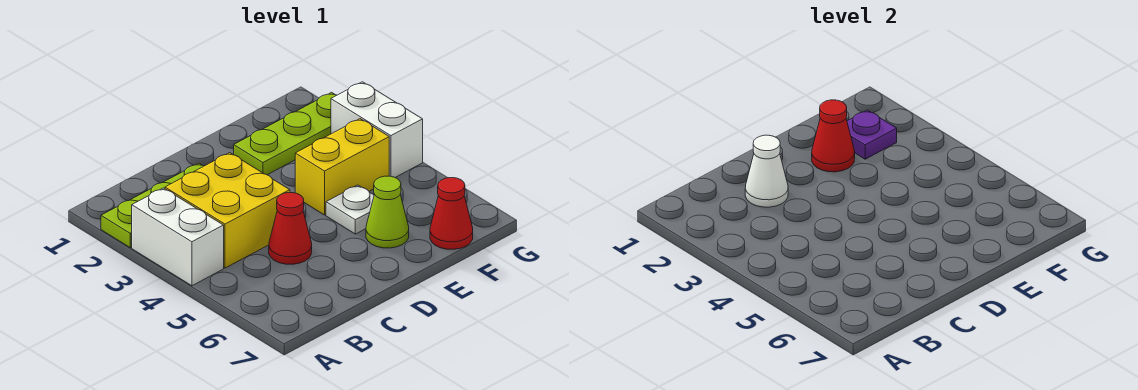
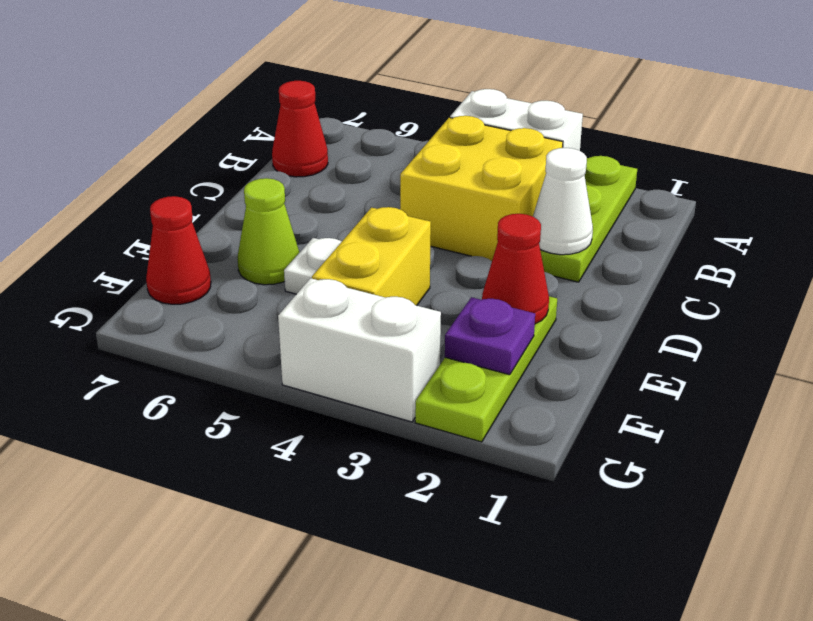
red 1x1 cone [269,193,312,264] -> red 1x1 cone moved to [272,81,328,177]

